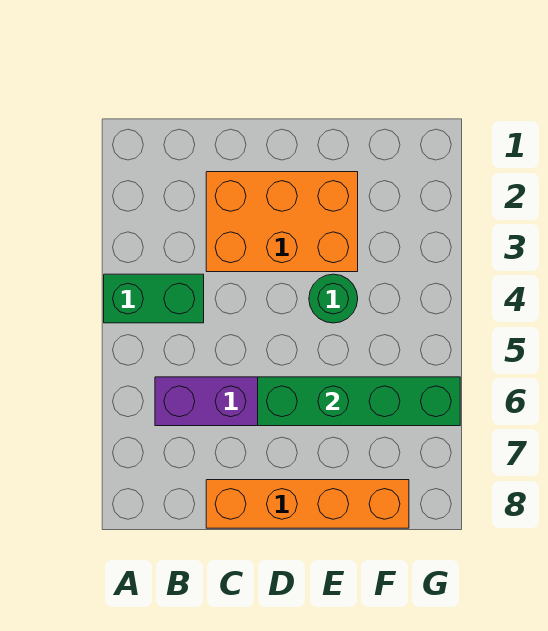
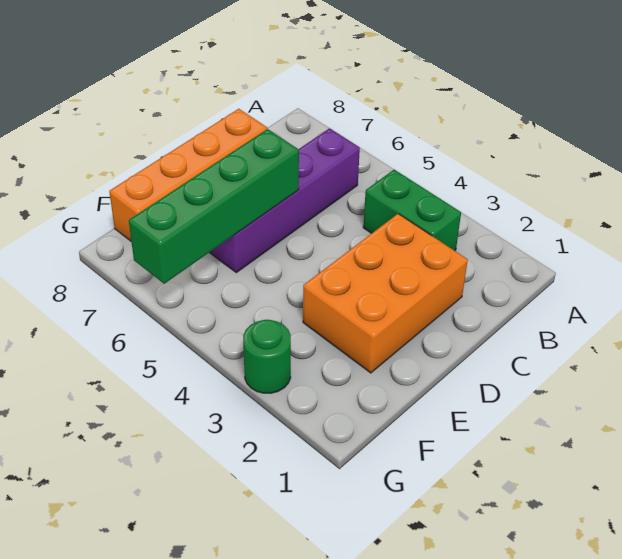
green 1x2 brick [104,274,204,323] -> green 1x2 brick turned to [363,170,461,251]
green 1x1 round brick [309,274,358,323] -> green 1x1 round brick moved to [243,320,291,393]

